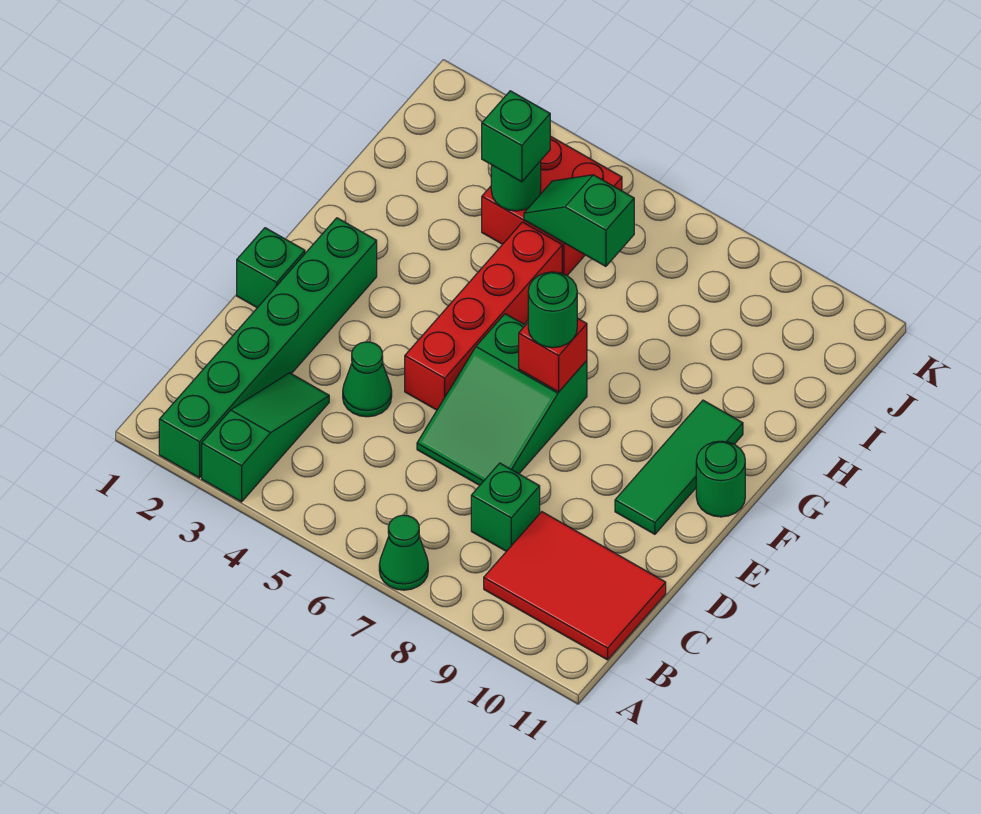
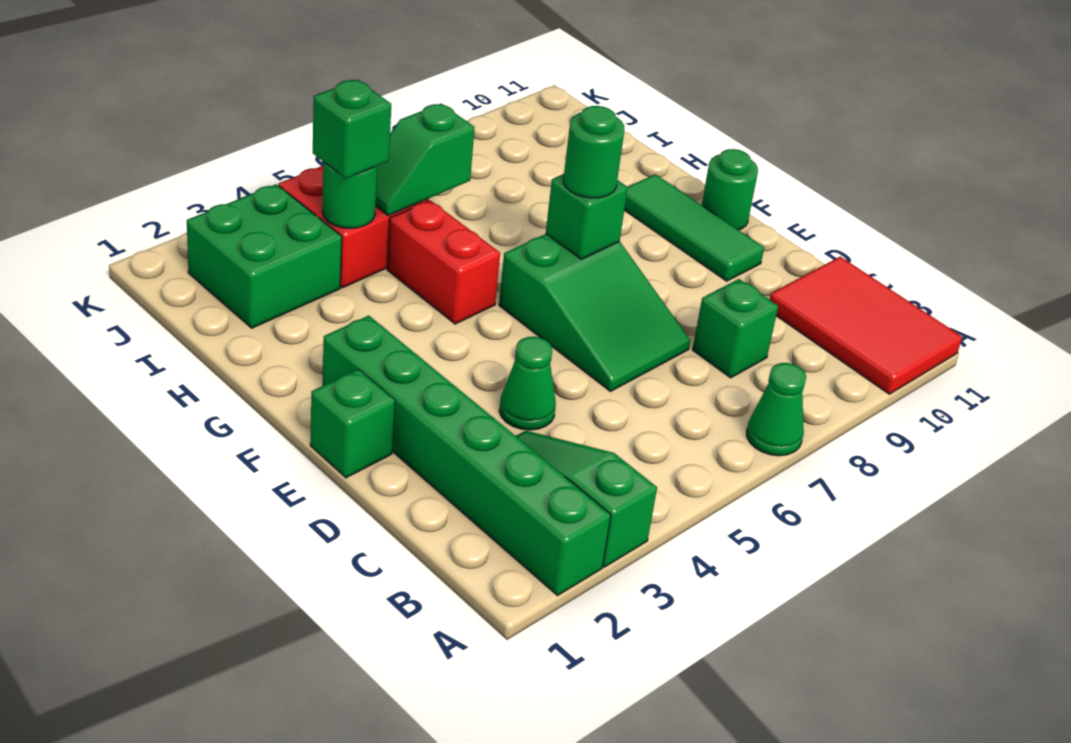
red 2x3 tile [484,512,666,660] -> red 2x3 tile turned to [770,257,962,394]
red 1x4 brick [405,222,562,410] -> red 1x2 brick [387,200,500,324]
red 1x1 brick [519,318,587,392] -> green 1x1 brick [546,174,628,259]
none -> green 2x2 brick [187,184,342,328]

